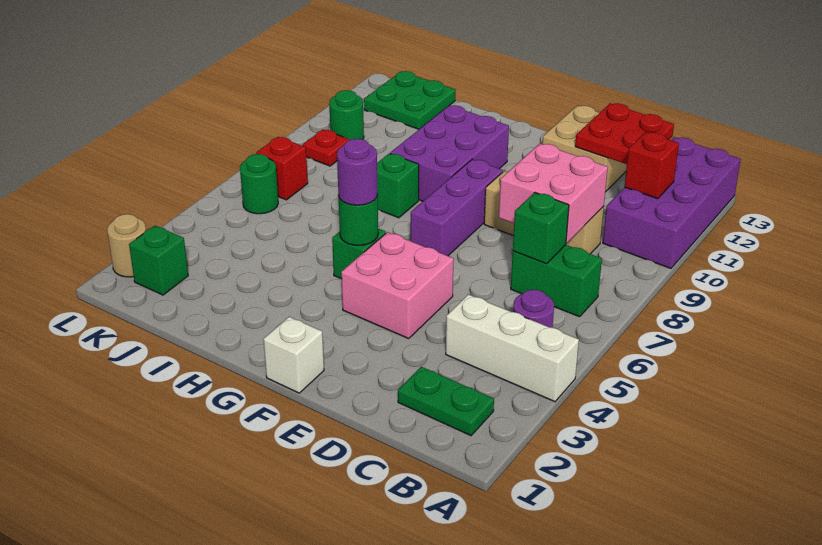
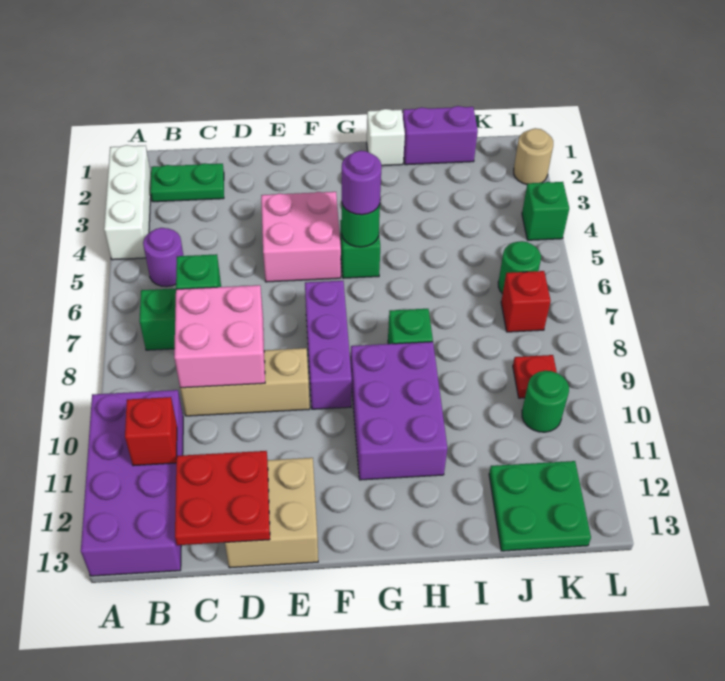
white 1x3 brick [446,294,579,402] -> white 1x3 brick turned to [104,145,151,260]
white 1x1 brick [263,317,324,393] -> white 1x1 brick moved to [367,109,405,166]
none -> purple 1x2 brick [403,106,478,165]
green 1x1 brick [129,226,188,295] -> green 1x1 brick moved to [522,182,569,240]

